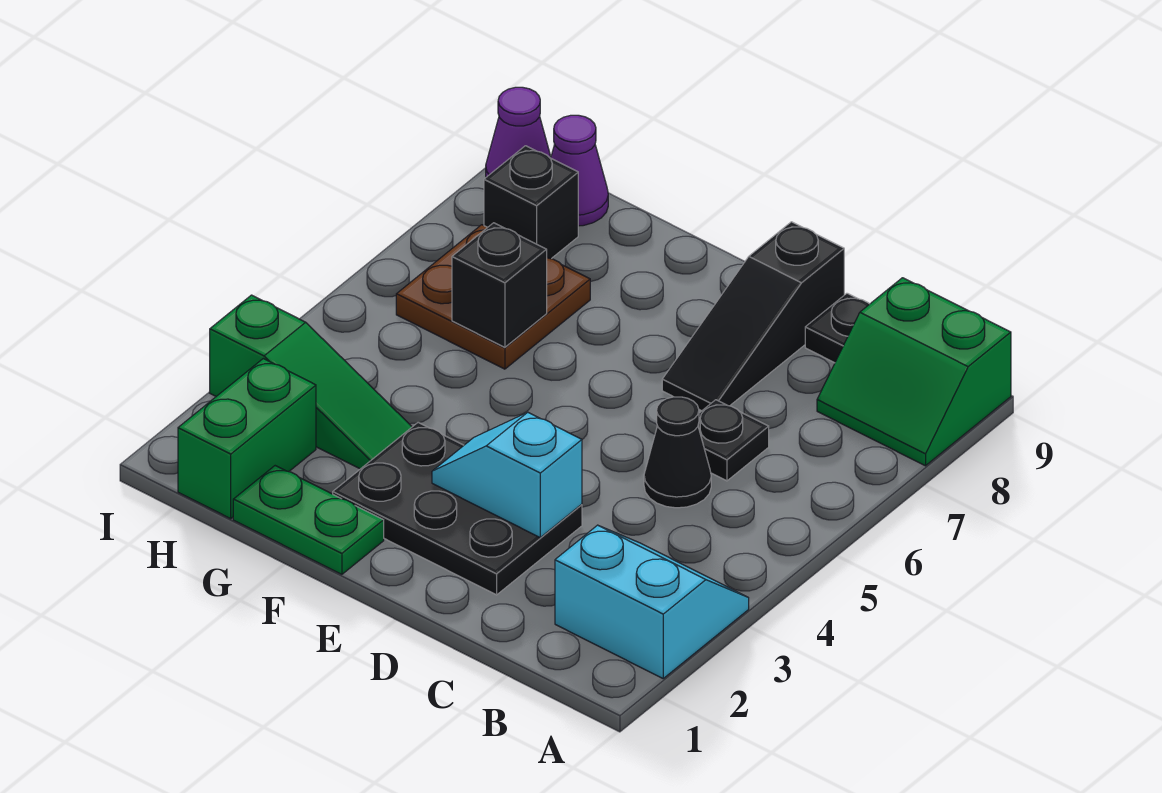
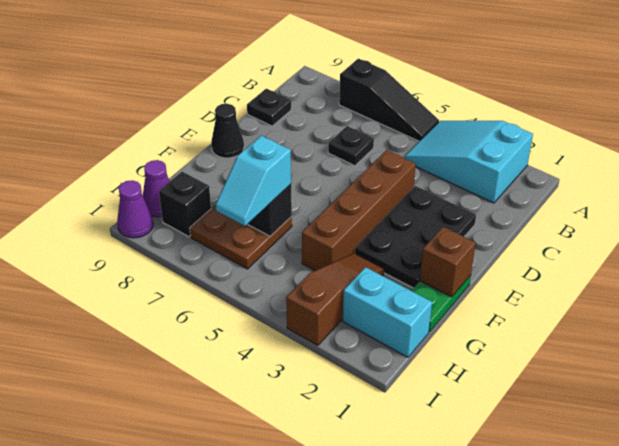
cyan 2x2 slope [555,525,749,678] -> cyan 2x3 slope [405,121,533,203]
green 2x2 slope [817,278,1011,466] -> none
black 1x1 cone [644,397,711,508] -> black 1x1 cone moved to [211,104,244,158]
cyan 1x2 slope [432,412,582,537] -> cyan 1x2 slope moved to [216,135,291,226]
none -> brown 1x4 brick [302,150,416,270]
black 1x3 slope [662,222,844,411] -> black 1x3 slope moved to [339,59,439,141]
none -> brown 1x1 brick [420,227,476,297]
green 1x3 slope [210,295,412,469] -> brown 1x3 slope [286,253,384,346]
green 1x2 brick [178,359,316,519] -> cyan 1x2 brick [343,267,432,357]

